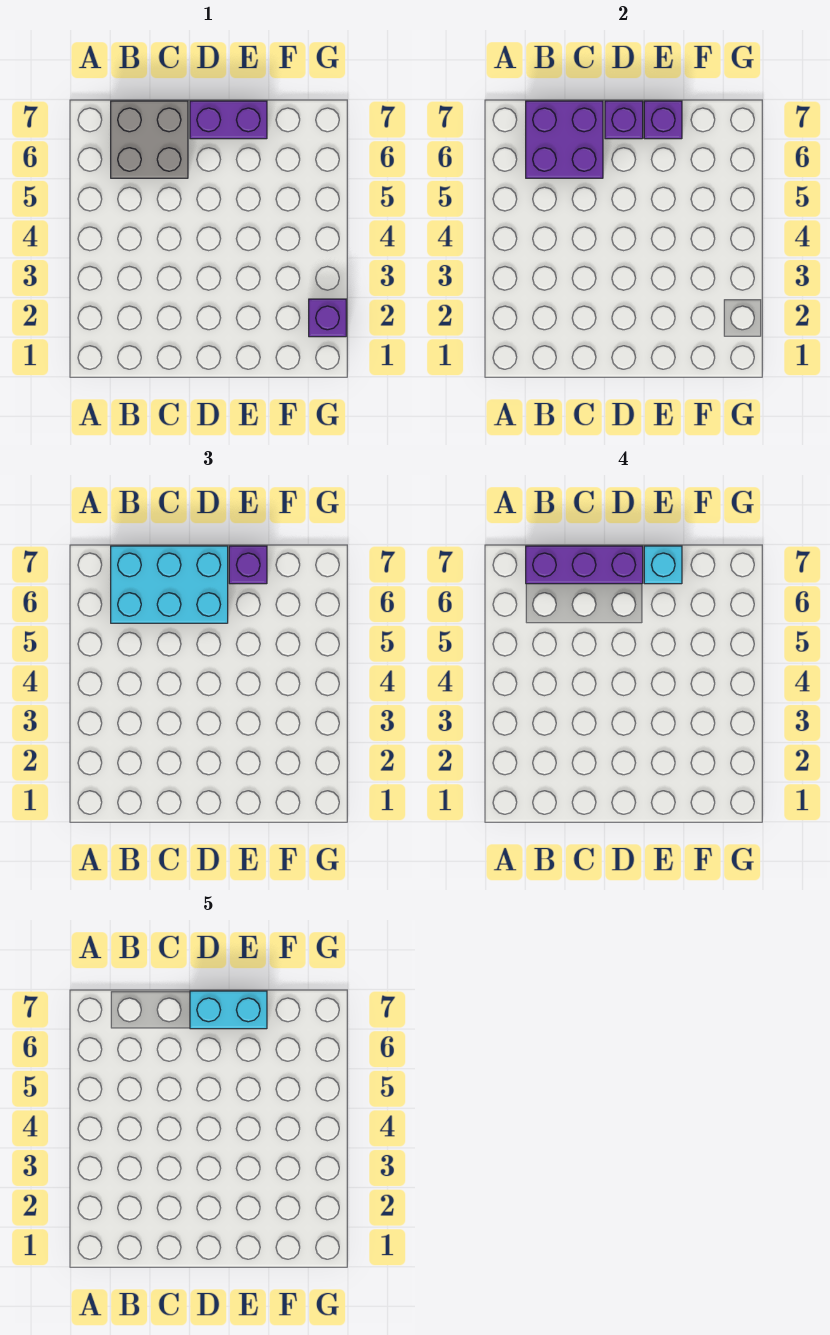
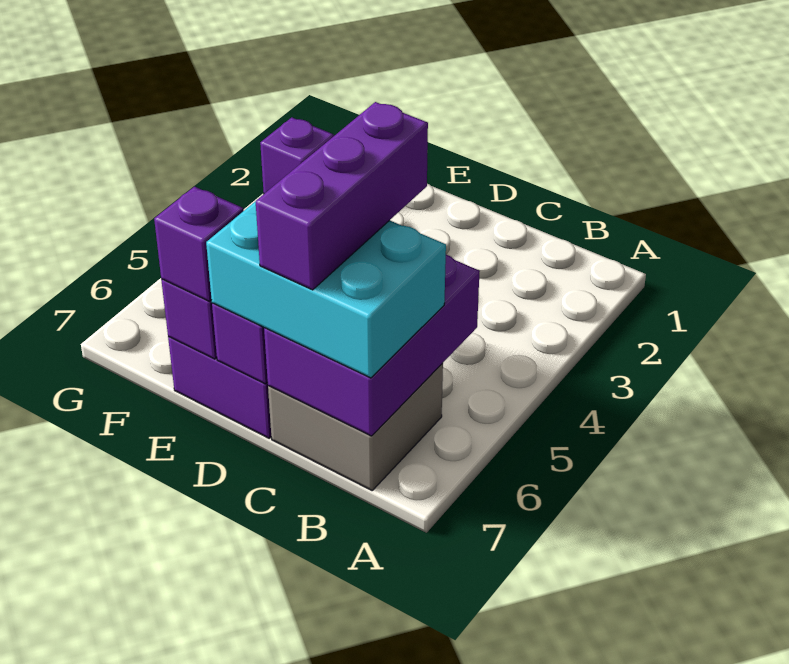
purple 2x2 brick [526,101,603,178] -> purple 2x3 brick [264,254,480,436]
purple 1x3 brick [526,546,643,584] -> purple 1x3 brick turned to [256,102,428,290]
cyan 1x2 brick [190,991,267,1029] -> none
cyan 1x1 brick [644,546,682,584] -> none

